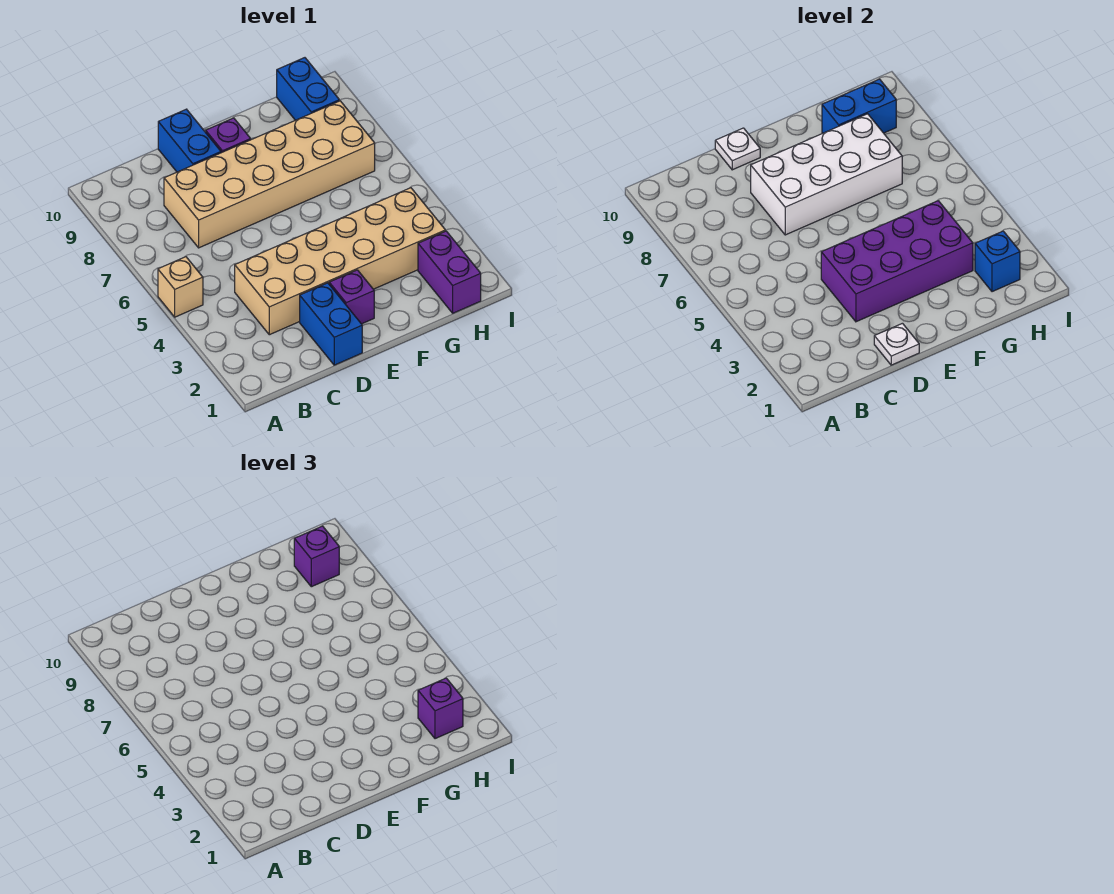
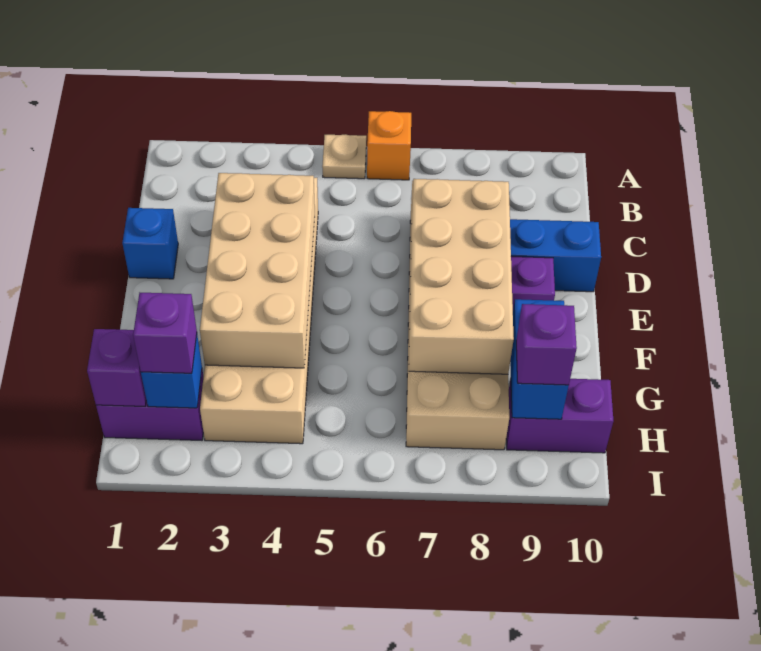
tan 1x1 brick [158,257,203,317] -> tan 1x1 plate [322,135,366,179]
none -> orange 1x1 brick [367,111,411,180]
blue 1x2 brick [300,283,362,365] -> blue 1x1 brick [122,208,178,279]
white 1x1 plate [874,323,919,365] -> none
purple 2x4 brick [821,201,973,322] -> tan 2x4 brick [200,173,315,368]
white 2x4 brick [751,114,902,235] -> tan 2x4 brick [409,179,514,374]
white 1x1 plate [715,128,760,170] -> none
purple 1x1 brick [329,270,374,324] -> purple 1x1 brick moved to [87,329,146,406]
blue 1x2 brick [277,58,339,120] -> purple 1x2 brick [506,379,613,453]

